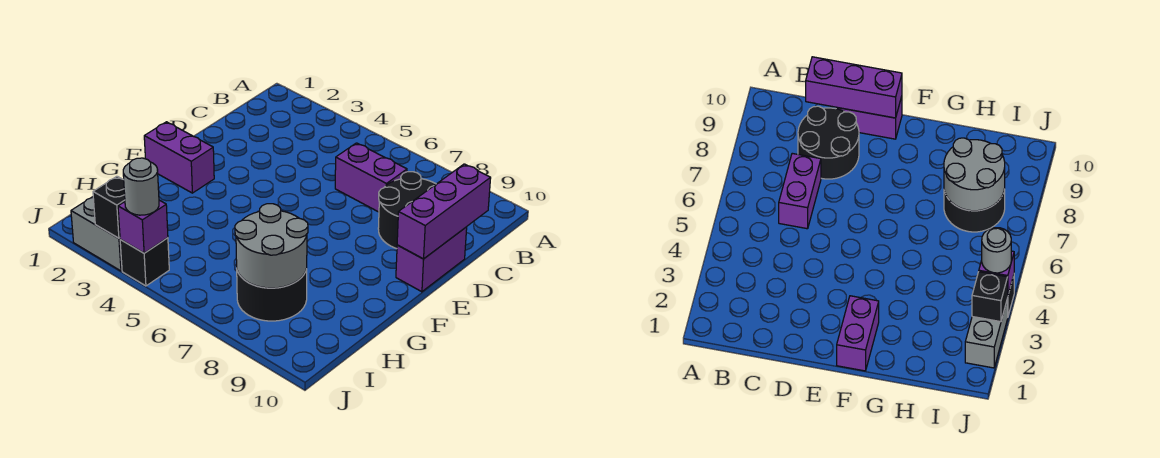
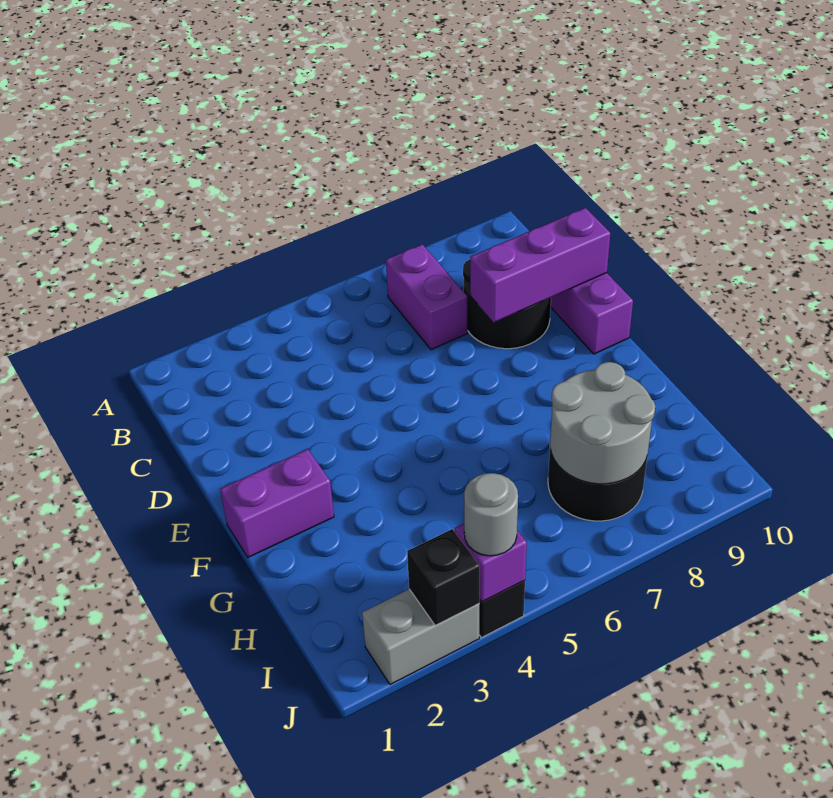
purple 1x2 brick [335,143,407,212] -> purple 1x2 brick turned to [386,244,468,350]
purple 1x3 brick [397,164,491,259] -> purple 1x3 brick turned to [470,208,610,323]

